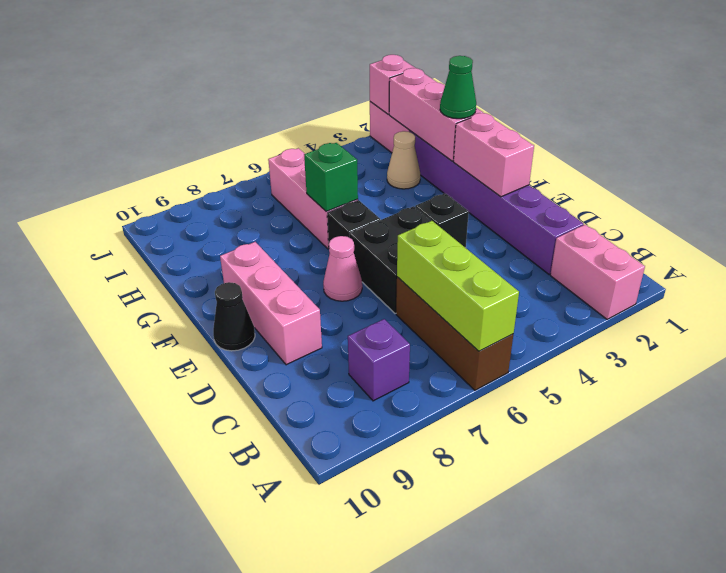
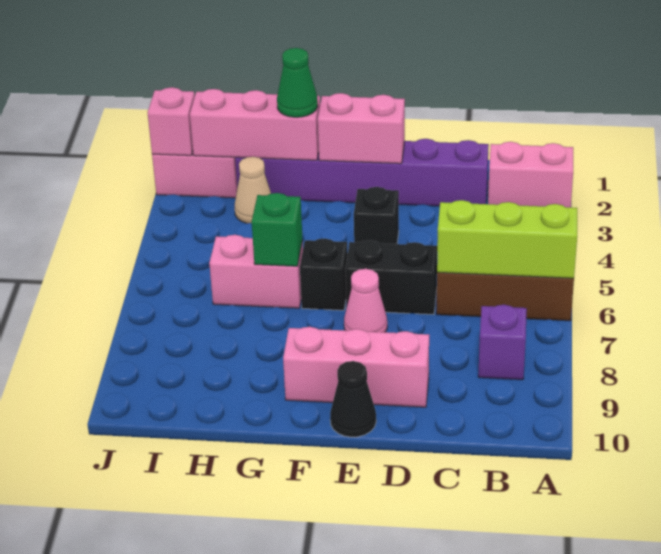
black 2x2 brick [349,206,431,313] -> black 1x2 brick [345,240,437,315]
pink 1x3 brick [268,148,358,249] -> pink 1x2 brick [209,235,303,308]

